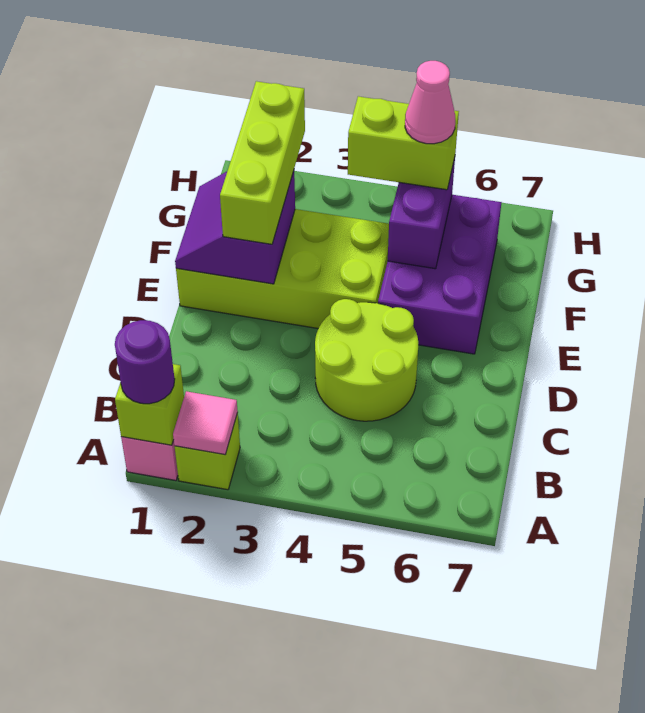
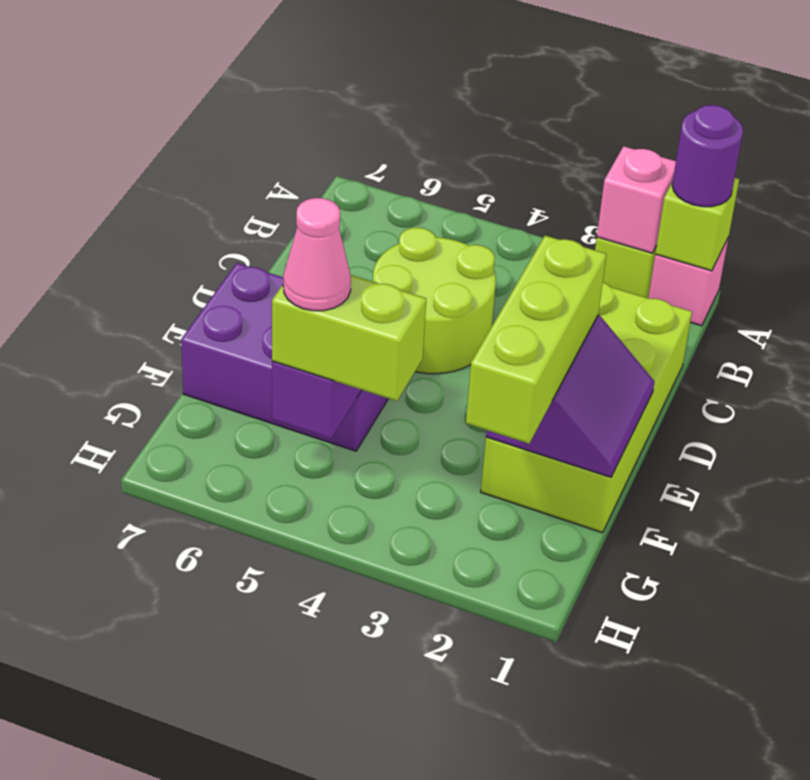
pink 1x1 tile [173,391,238,455] -> pink 1x1 brick [597,146,676,253]
lime 2x4 brick [176,209,389,328] -> lime 2x4 brick turned to [481,283,692,533]
purple 2x3 brick [378,195,502,354] -> purple 2x3 brick turned to [181,263,388,451]

